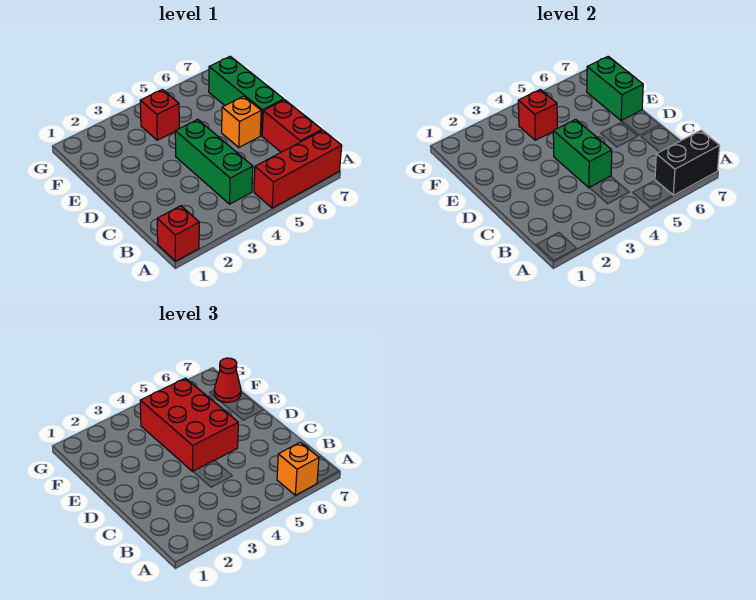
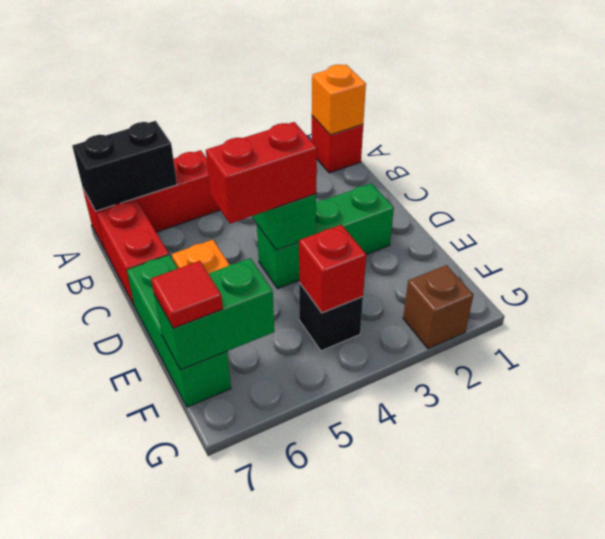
orange 1x1 brick [277,442,319,495] -> orange 1x1 brick moved to [312,65,366,135]
green 1x3 brick [175,119,253,204] -> green 1x3 brick turned to [257,183,394,289]
red 2x3 brick [140,378,238,471] -> red 1x2 brick [206,122,317,224]
green 1x2 brick [587,56,643,121] -> green 1x2 brick turned to [154,258,274,370]
red 1x1 brick [140,89,179,140] -> black 1x1 brick [299,283,363,351]
red 1x1 cone [214,358,241,402] -> red 1x1 tile [151,261,223,328]
none -> brown 1x1 brick [403,265,473,349]

